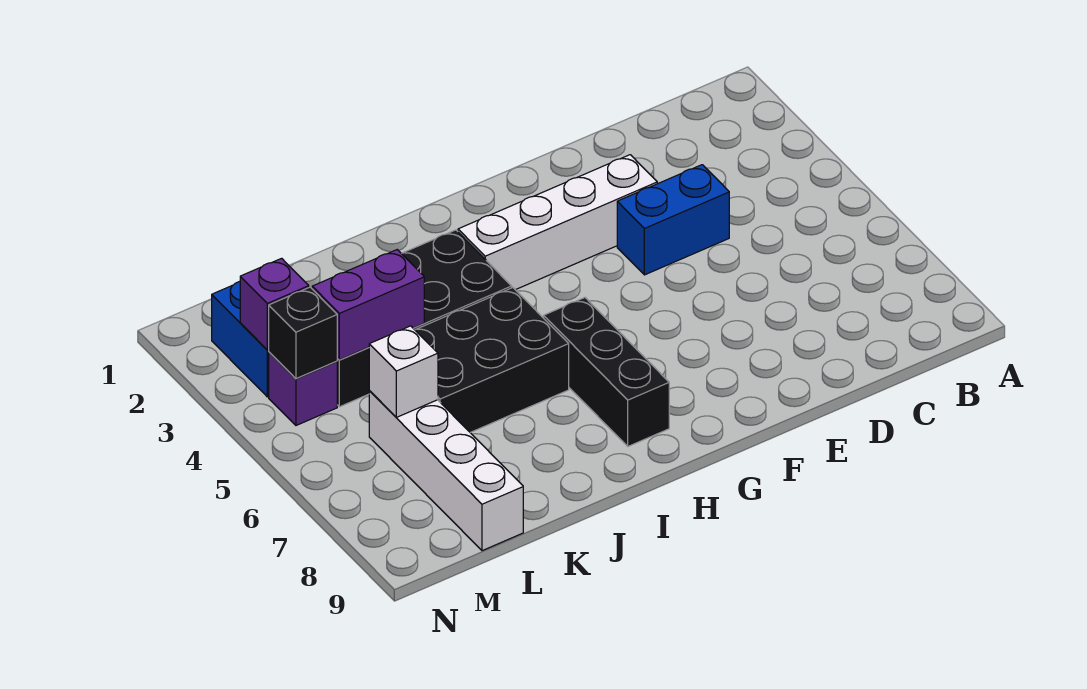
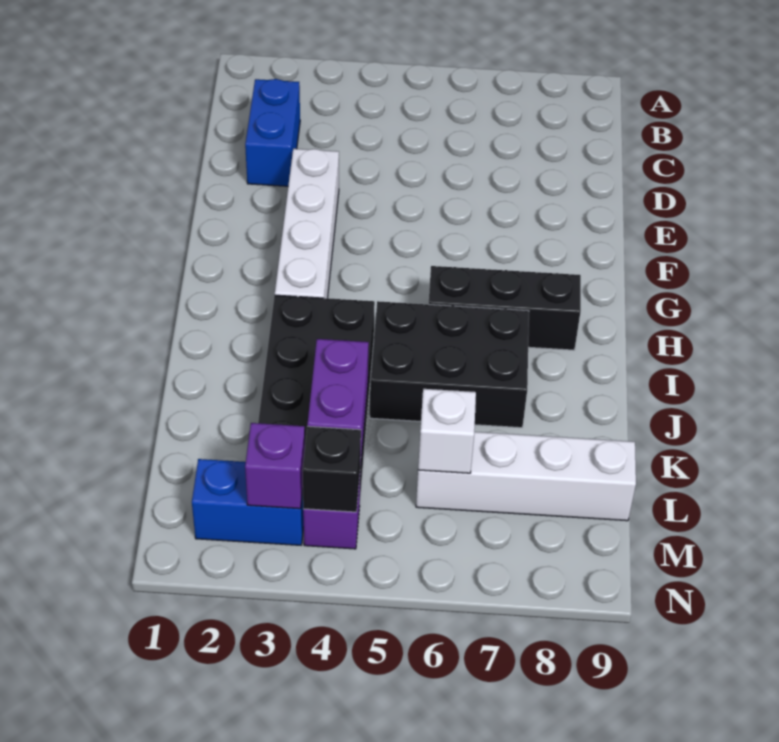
blue 1x2 brick [617,165,729,275] -> blue 1x2 brick moved to [245,79,300,186]
black 2x3 brick [415,288,569,432] -> black 2x3 brick turned to [370,301,529,428]

